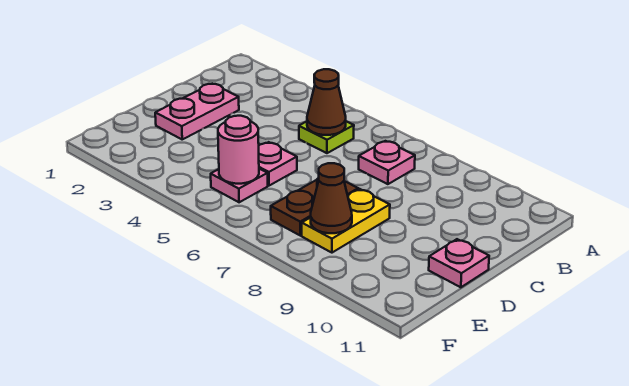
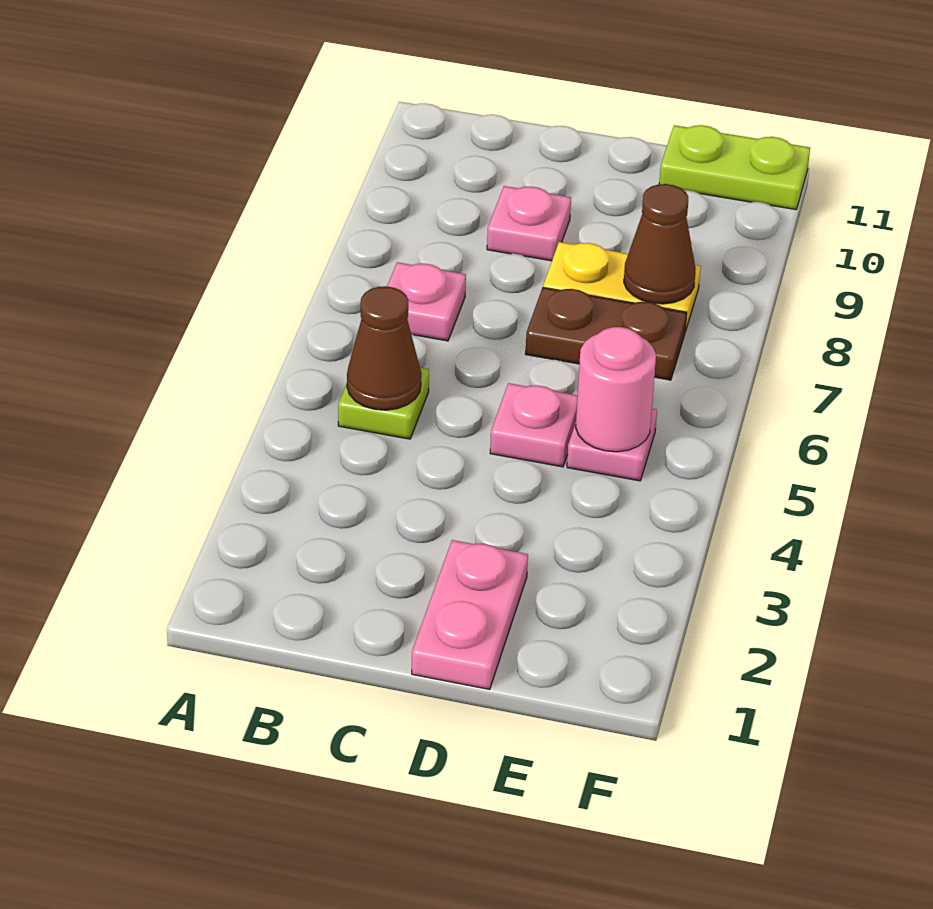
pink 1x2 plate [155,84,239,139] -> pink 1x2 plate turned to [412,540,528,689]
pink 1x1 plate [429,239,489,287] -> pink 1x1 plate moved to [487,186,571,261]
none -> lime 1x2 plate [659,125,810,210]

